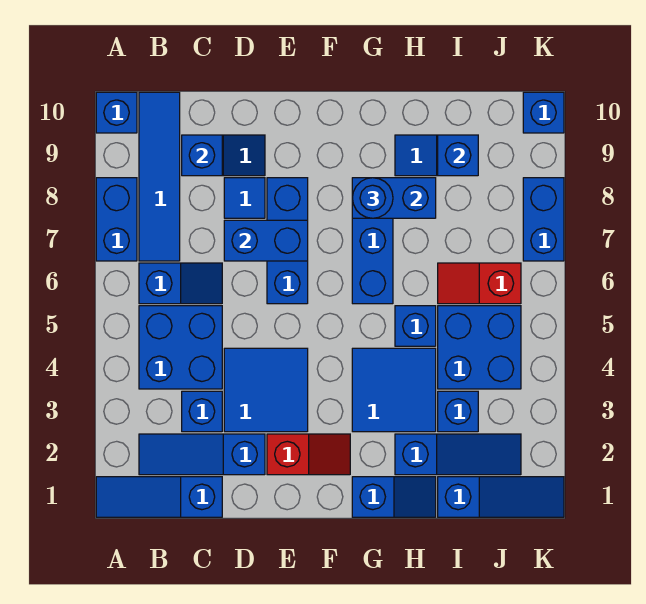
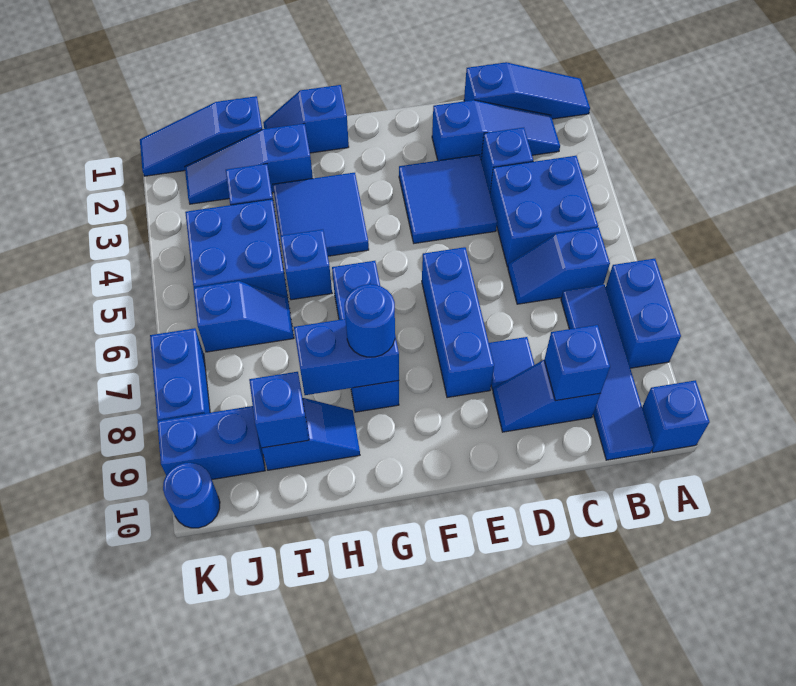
blue 1x2 brick [224,220,308,261] -> blue 1x2 brick moved to [157,406,265,479]
red 1x2 slope [267,434,350,475] -> none
red 1x2 slope [438,263,521,304] -> blue 1x2 slope [194,281,294,352]
blue 1x1 brick [523,92,564,133] -> blue 1x1 round brick [163,463,220,528]

